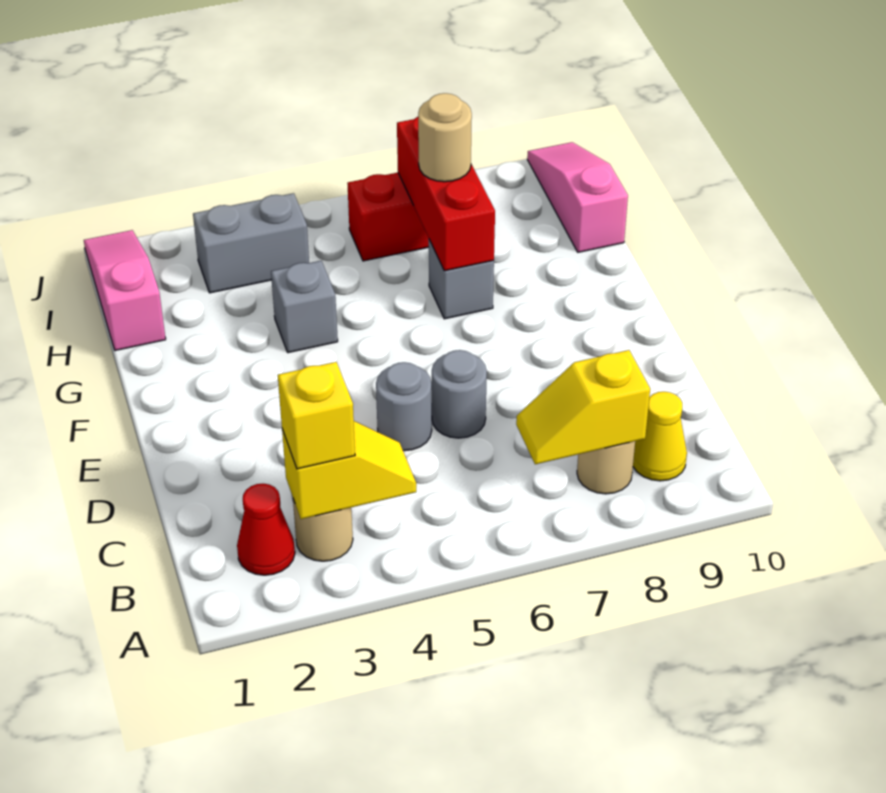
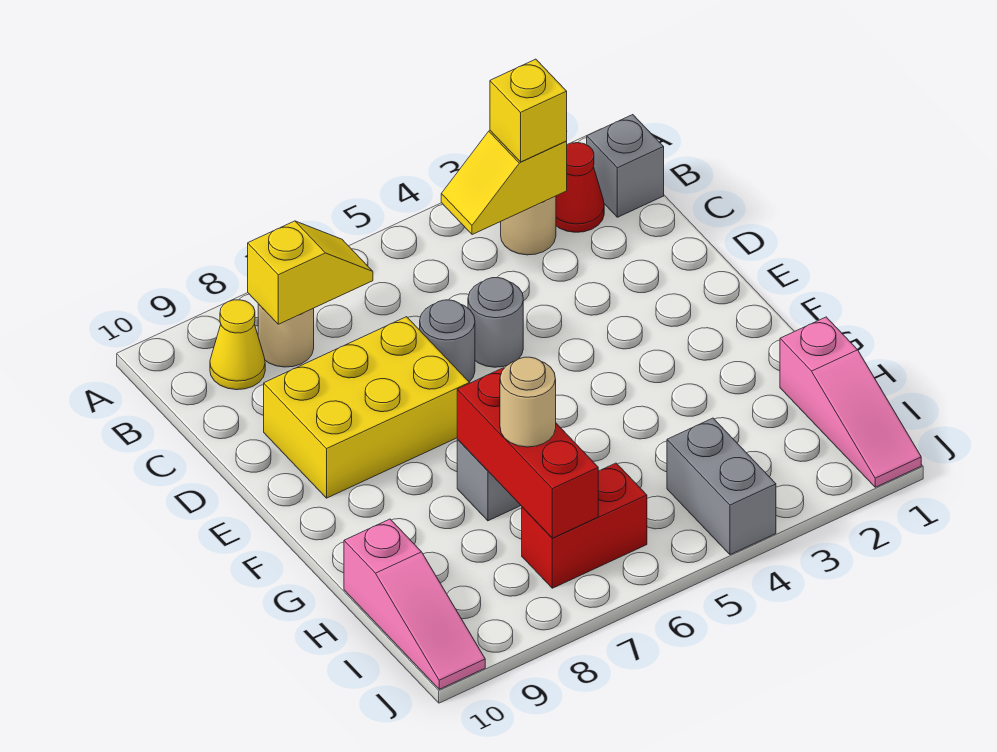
none -> yellow 2x3 brick [264,317,469,498]
grey 1x1 brick [271,261,338,353] -> grey 1x1 brick moved to [587,115,664,217]
grey 1x2 brick [193,193,309,293] -> grey 1x2 brick turned to [667,418,776,555]

